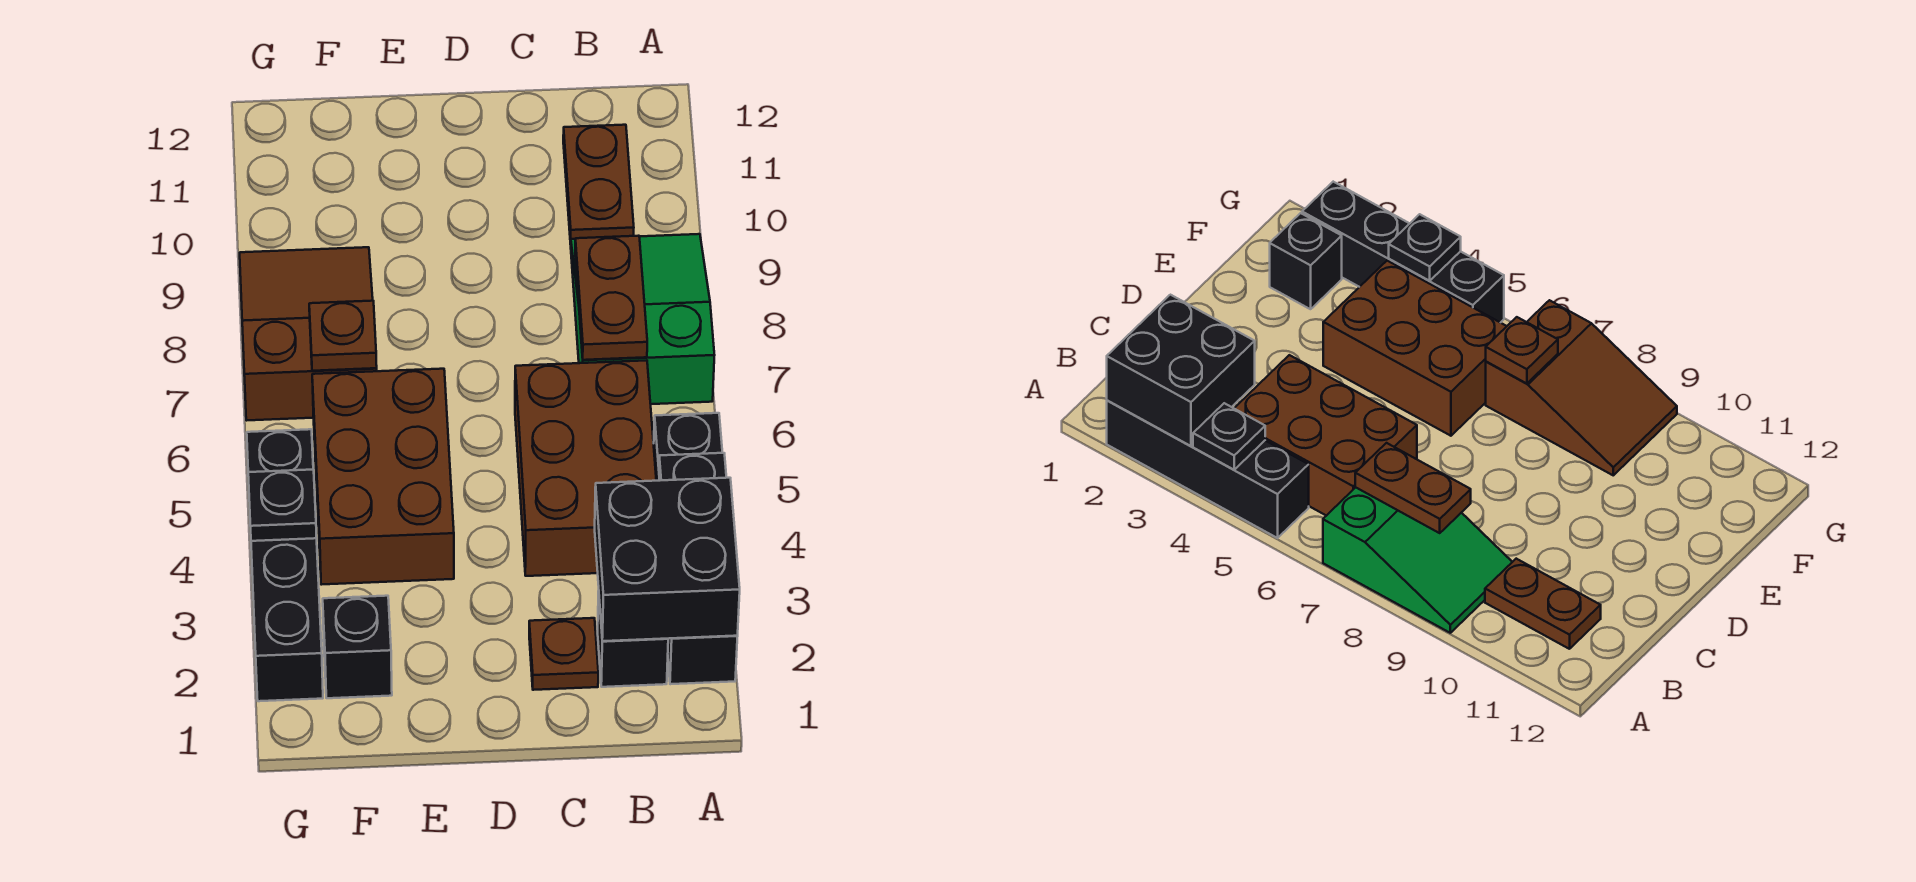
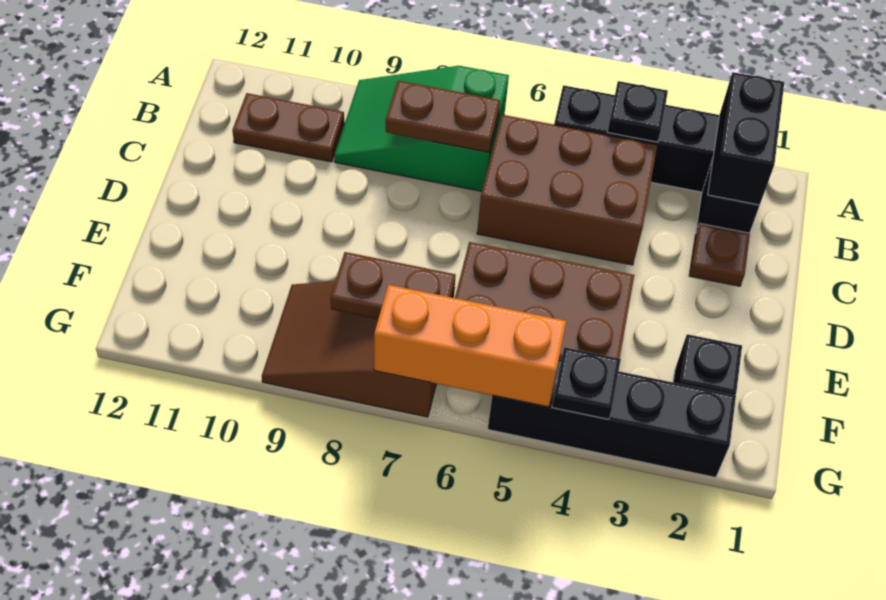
black 2x2 brick [595,478,740,641] -> black 1x2 brick [708,72,784,205]
brown 1x1 plate [309,301,377,371] -> brown 1x2 plate [331,252,456,319]
none -> orange 1x3 brick [374,285,566,407]

